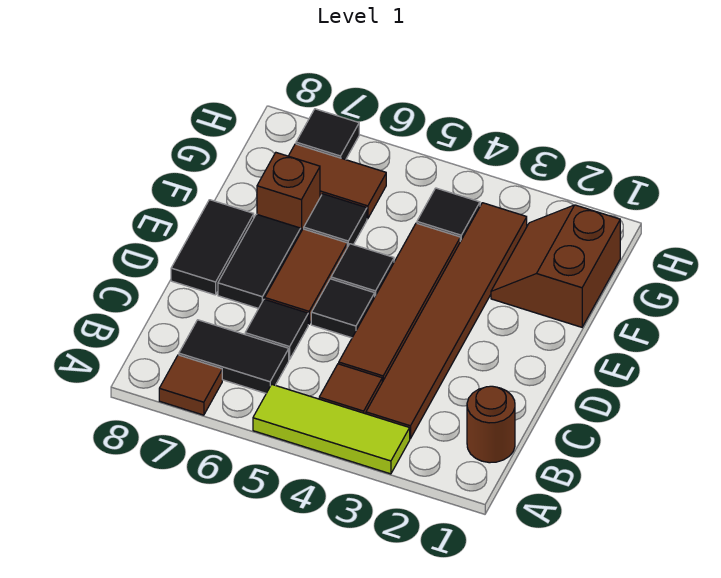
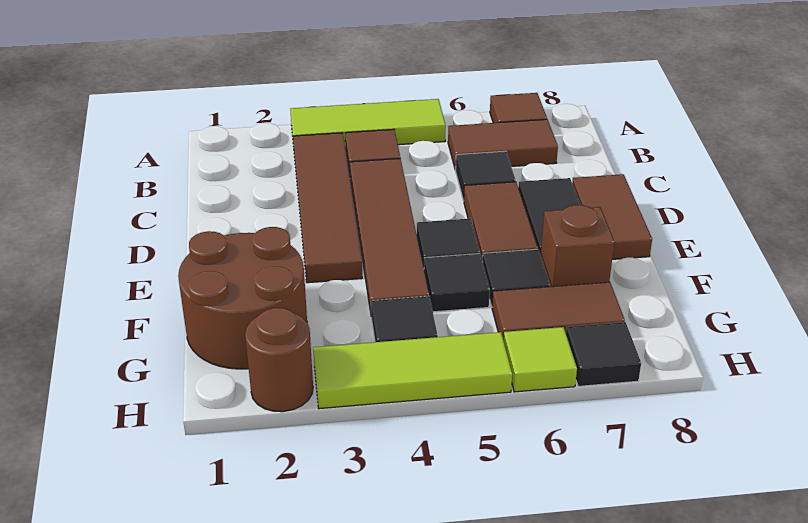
brown 1x1 round brick [467,386,515,463] -> brown 1x1 round brick moved to [245,308,313,412]
brown 1x6 tile [366,203,527,439] -> brown 1x4 tile [293,133,362,283]
black 1x2 tile [179,320,289,393] -> brown 1x2 tile [448,119,558,170]
black 1x1 tile [311,279,375,338] -> black 1x1 tile moved to [424,254,490,312]
black 1x2 tile [171,200,254,295] -> brown 1x2 tile [572,174,652,259]
brown 2x2 slope [491,205,620,327] -> brown 2x2 round brick [178,227,307,369]
none -> lime 1x3 tile [313,332,512,409]
none -> lime 1x1 tile [504,327,577,392]

